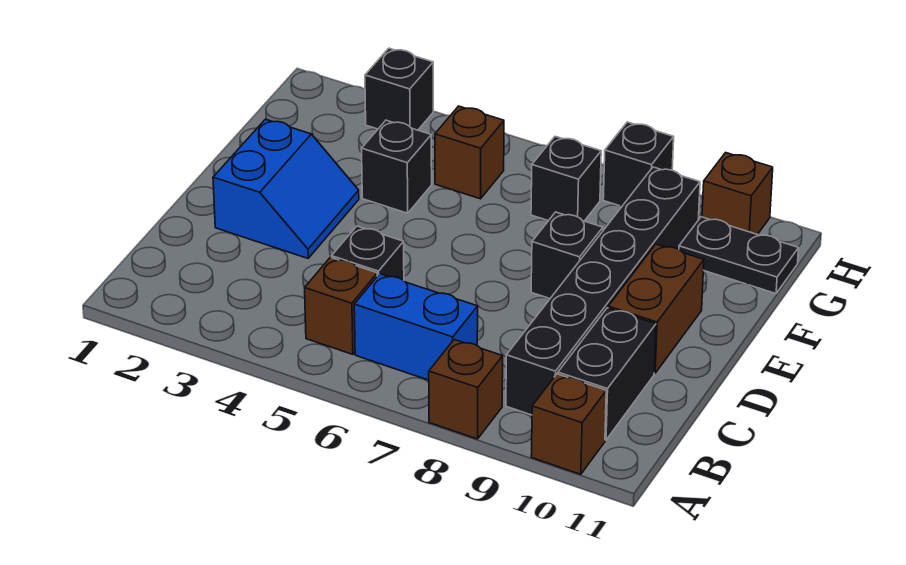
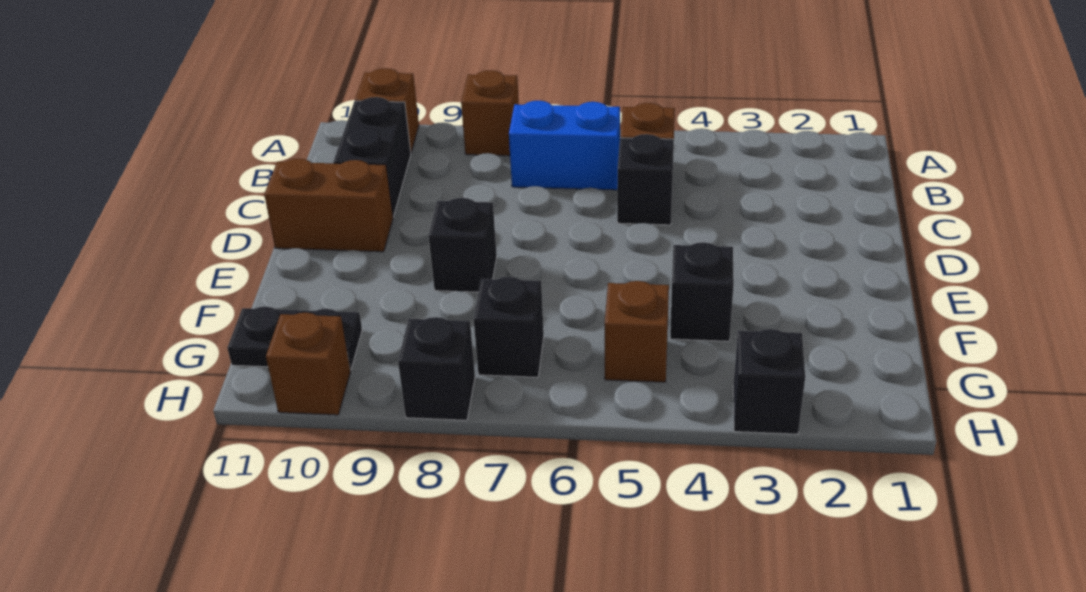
black 1x6 brick [506,167,700,415] -> none
blue 2x2 slope [213,119,359,258] -> none
brown 1x2 brick [608,244,704,373] -> brown 1x2 brick turned to [264,159,393,252]

